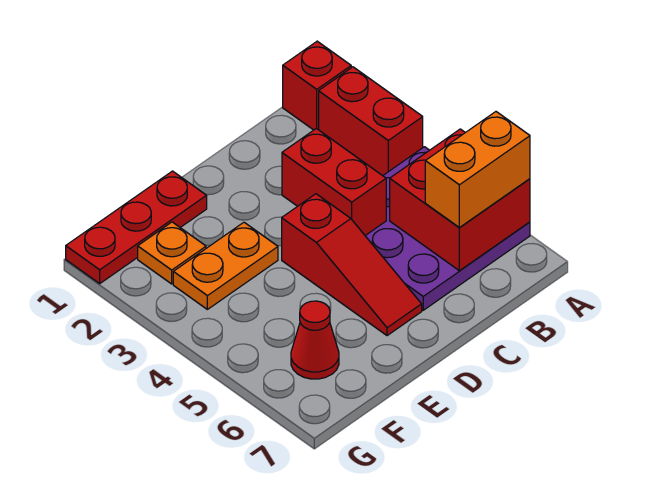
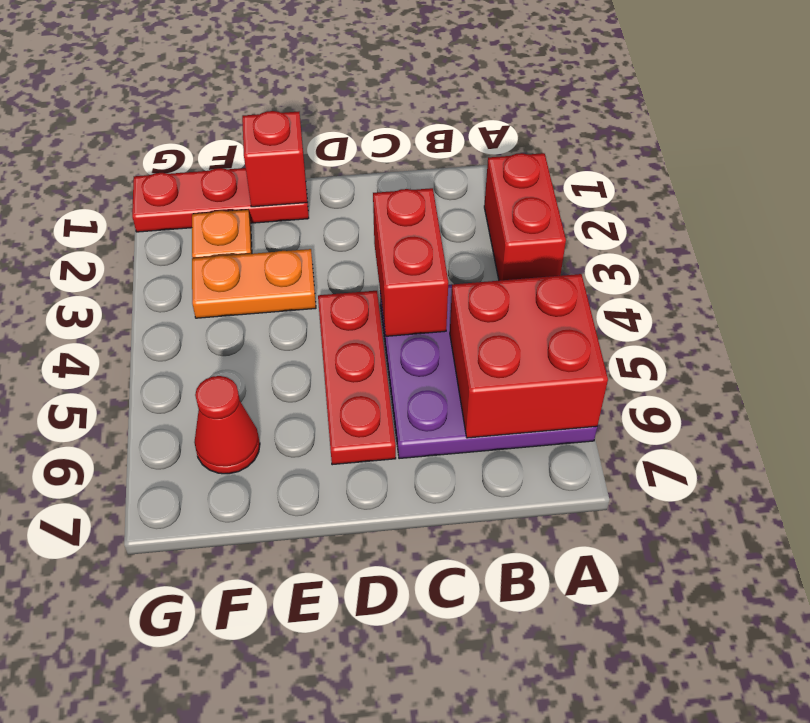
red 1x1 brick [283,41,351,130] -> red 1x1 brick moved to [242,111,307,207]
orange 1x2 brick [425,112,530,227] -> none
red 1x3 slope [282,194,422,336] -> red 1x3 plate [318,291,396,465]

